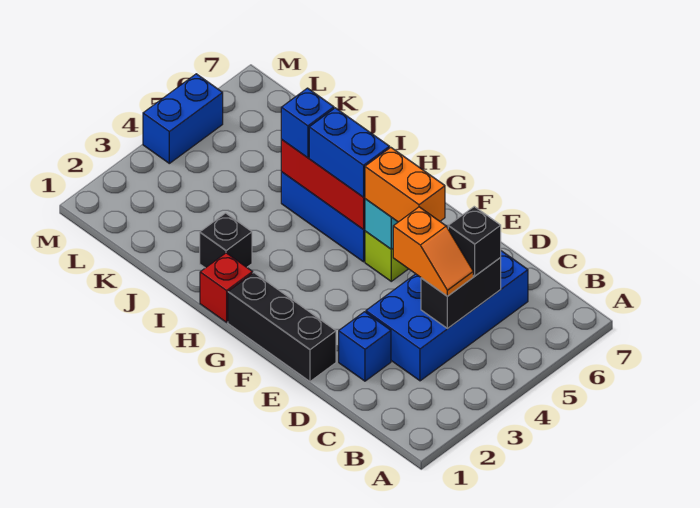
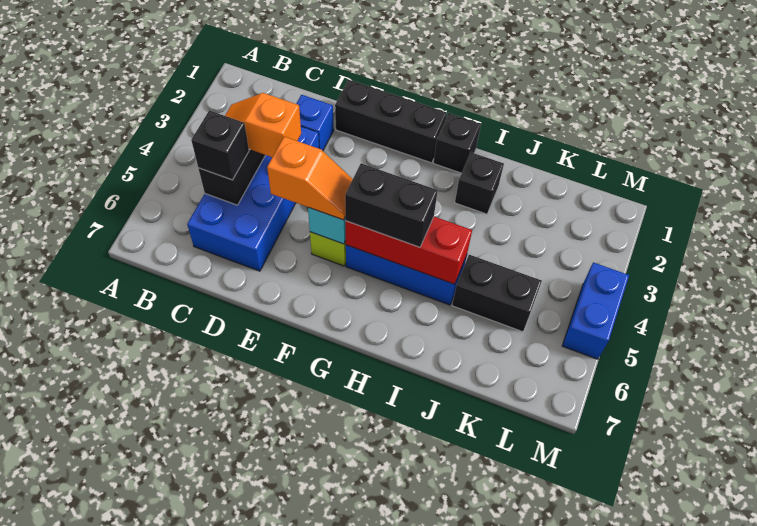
orange 1x2 brick [365,147,445,222] -> orange 1x2 slope [267,137,353,220]
blue 1x2 brick [309,108,390,197] -> black 1x2 brick [345,163,438,247]
red 1x1 brick [200,253,253,322] -> black 1x1 brick [434,113,481,173]
blue 1x1 brick [281,88,334,158] -> none
none -> black 1x2 brick [452,255,542,332]

